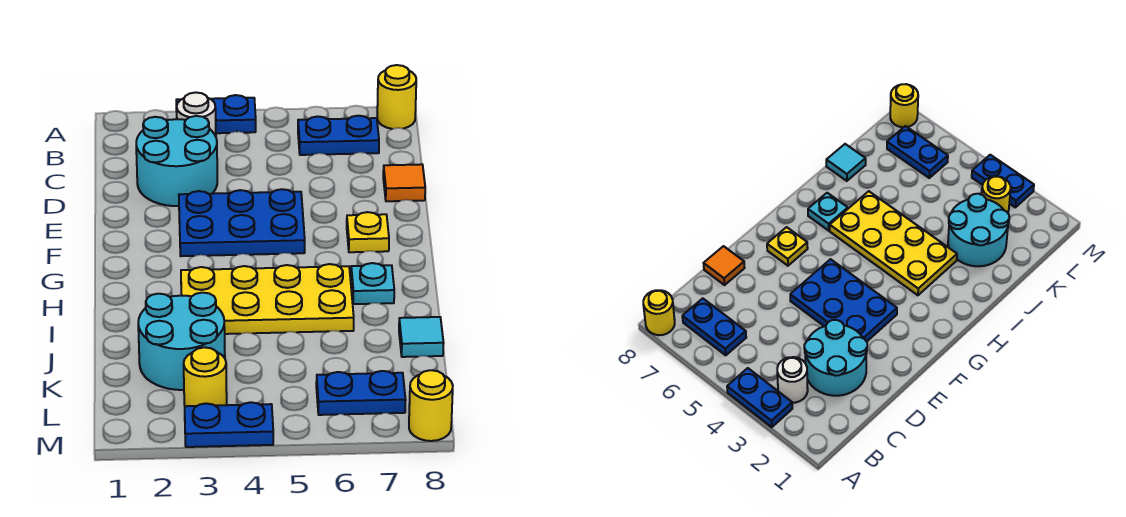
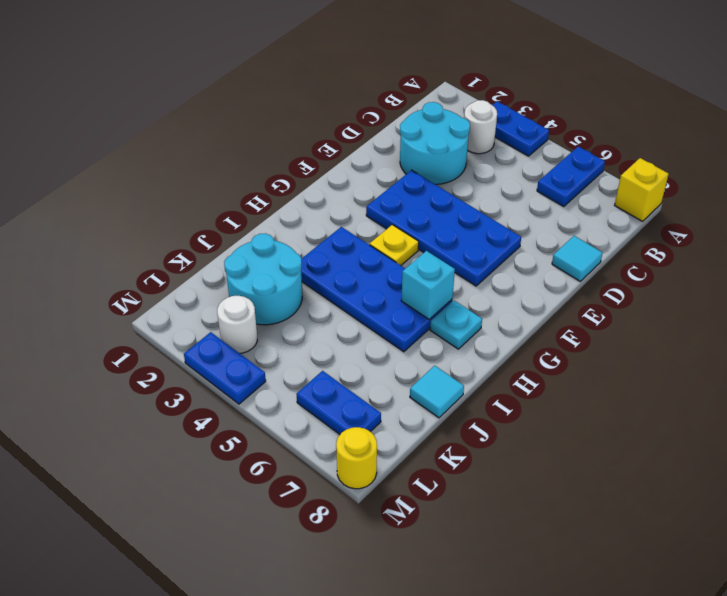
yellow 1x1 round brick [377,65,416,129] -> yellow 1x1 brick [615,158,669,221]
blue 1x2 plate [298,116,379,155] -> blue 1x2 plate turned to [537,146,605,207]
orange 1x1 tile [383,164,425,201] -> cyan 1x1 tile [552,236,602,281]
blue 2x3 plate [179,189,305,256] -> blue 2x4 plate [366,170,521,286]
yellow 1x1 plate [347,212,389,252] -> yellow 1x1 plate moved to [370,225,419,265]
yellow 2x4 plate [181,264,354,334] -> blue 2x4 plate [301,227,452,352]
none -> cyan 1x1 brick [401,251,455,320]
yellow 1x1 round brick [184,347,227,406] -> white 1x1 round brick [217,296,257,353]

